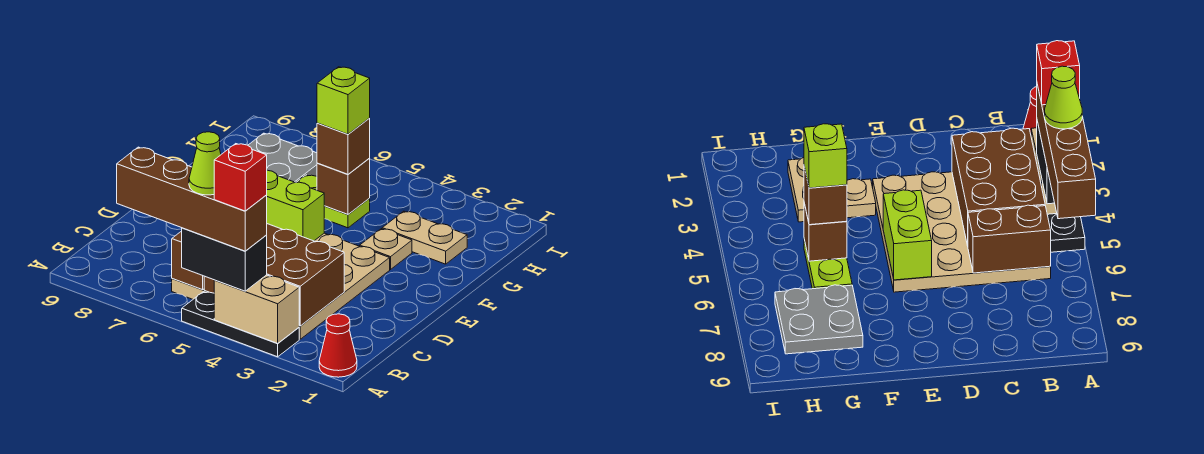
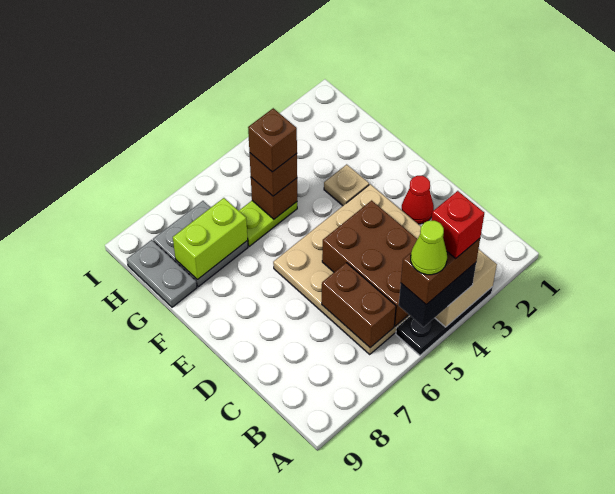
red 1x1 cone [319,314,357,377] -> red 1x1 cone moved to [402,176,434,224]
brown 1x4 brick [117,147,267,251] -> brown 1x2 brick [401,239,480,305]
brown 2x3 brick [204,224,344,326] -> brown 2x3 brick turned to [322,200,417,326]
lime 1x2 brick [267,170,324,241] -> lime 1x2 brick moved to [173,198,248,280]
tan 1x2 plate [382,211,467,264] -> none
lime 1x1 brick [317,67,370,134] -> brown 1x1 brick [248,108,297,172]
none -> grey 1x2 plate [127,240,197,307]

